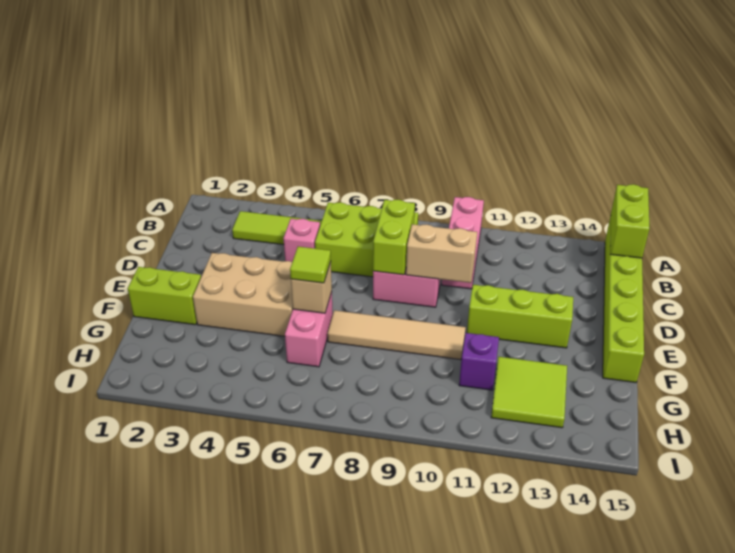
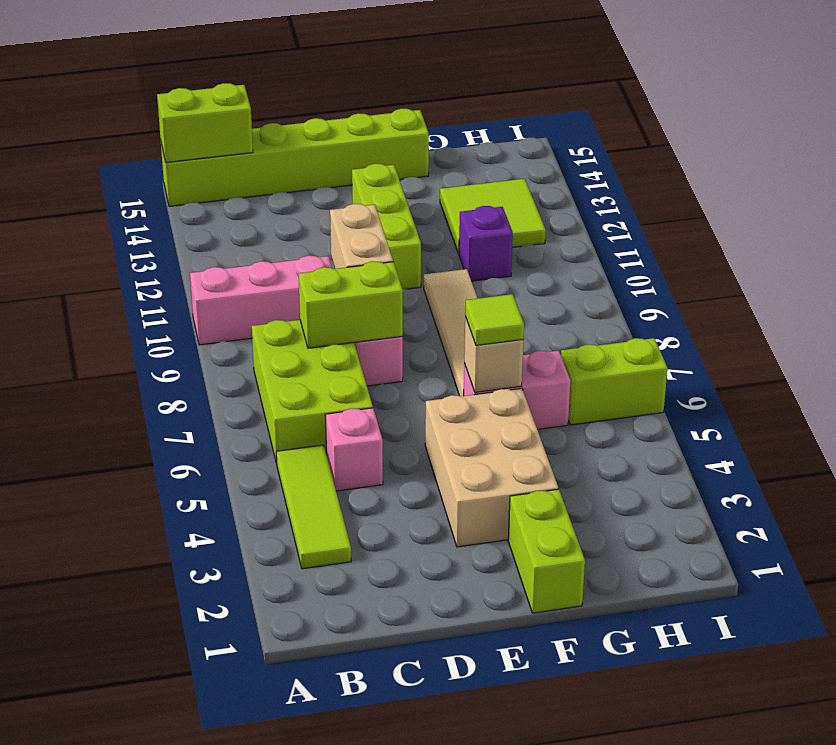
none -> lime 1x2 brick [561,338,667,425]

